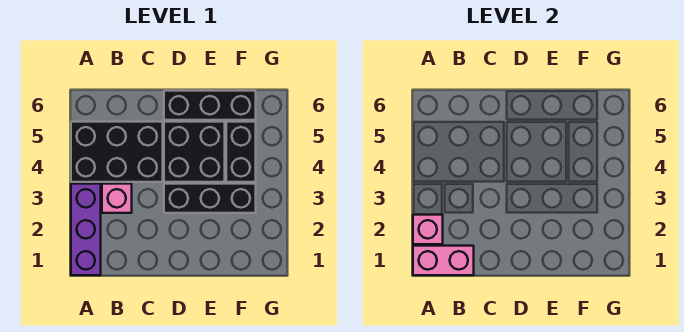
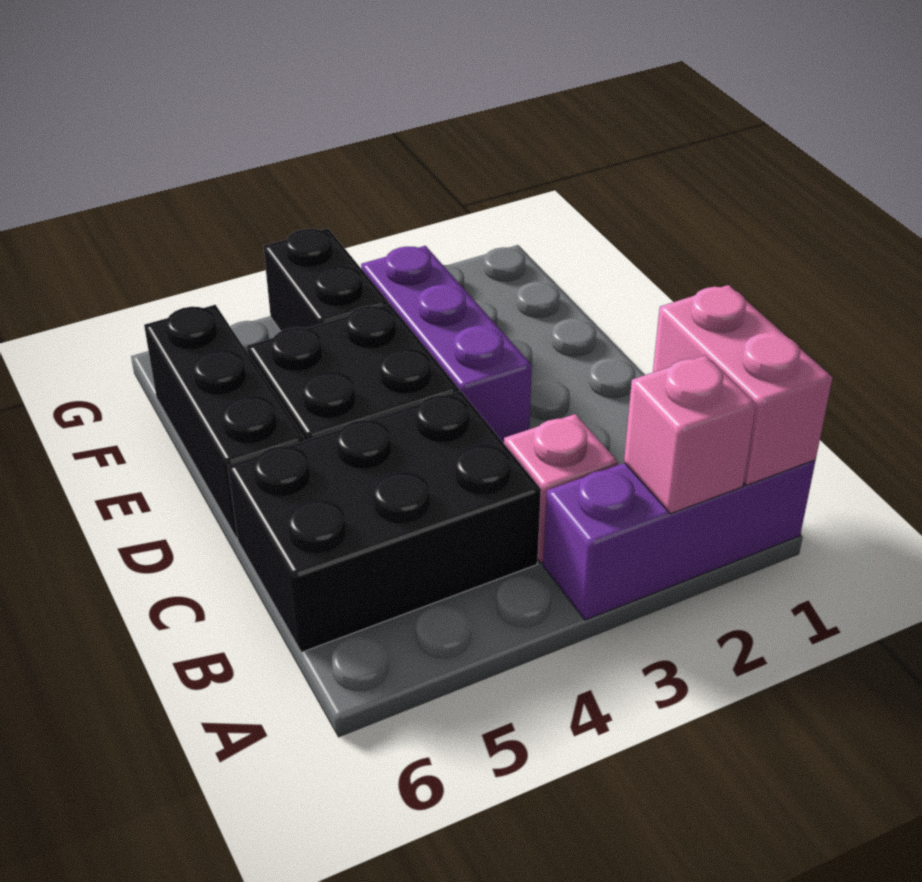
black 2x3 brick [71,122,163,182] -> black 2x3 brick turned to [228,391,541,652]
black 1x3 brick [164,184,256,213] -> purple 1x3 brick [361,246,532,443]
black 1x2 brick [226,122,256,182] -> black 1x2 brick turned to [263,228,388,331]

